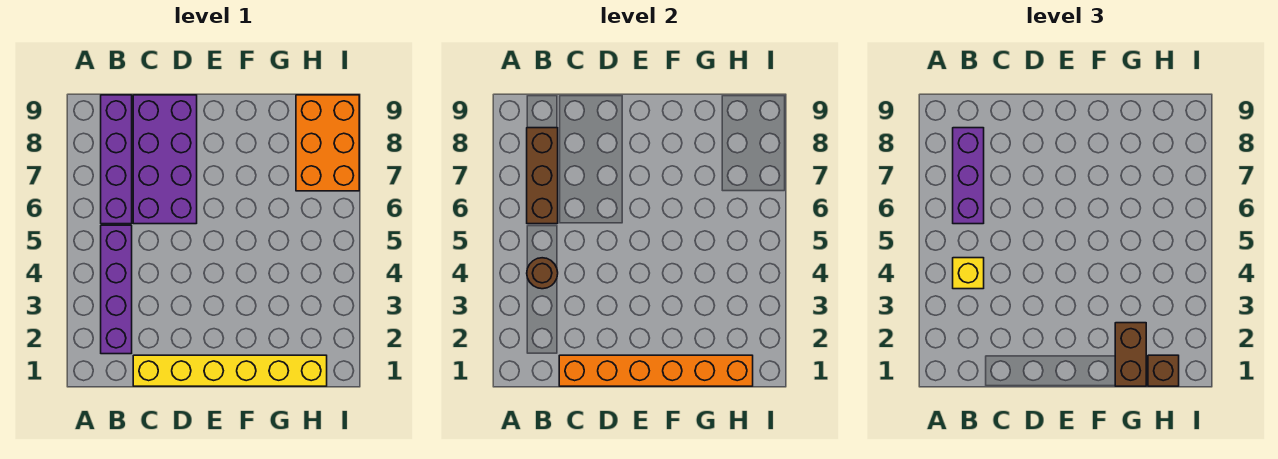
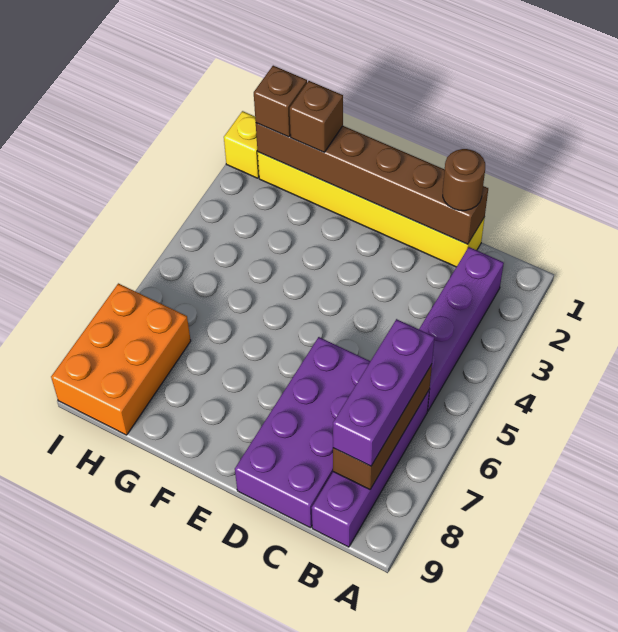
brown 1x1 round brick [527,258,558,289] -> brown 1x1 round brick moved to [443,149,485,211]
yellow 1x1 brick [953,258,984,289] -> yellow 1x1 brick moved to [224,111,259,178]
orange 1x6 brick [559,355,753,386] -> brown 1x6 brick [256,123,488,244]
brown 1x2 brick [1115,323,1146,386] -> brown 1x1 brick [290,81,343,152]

